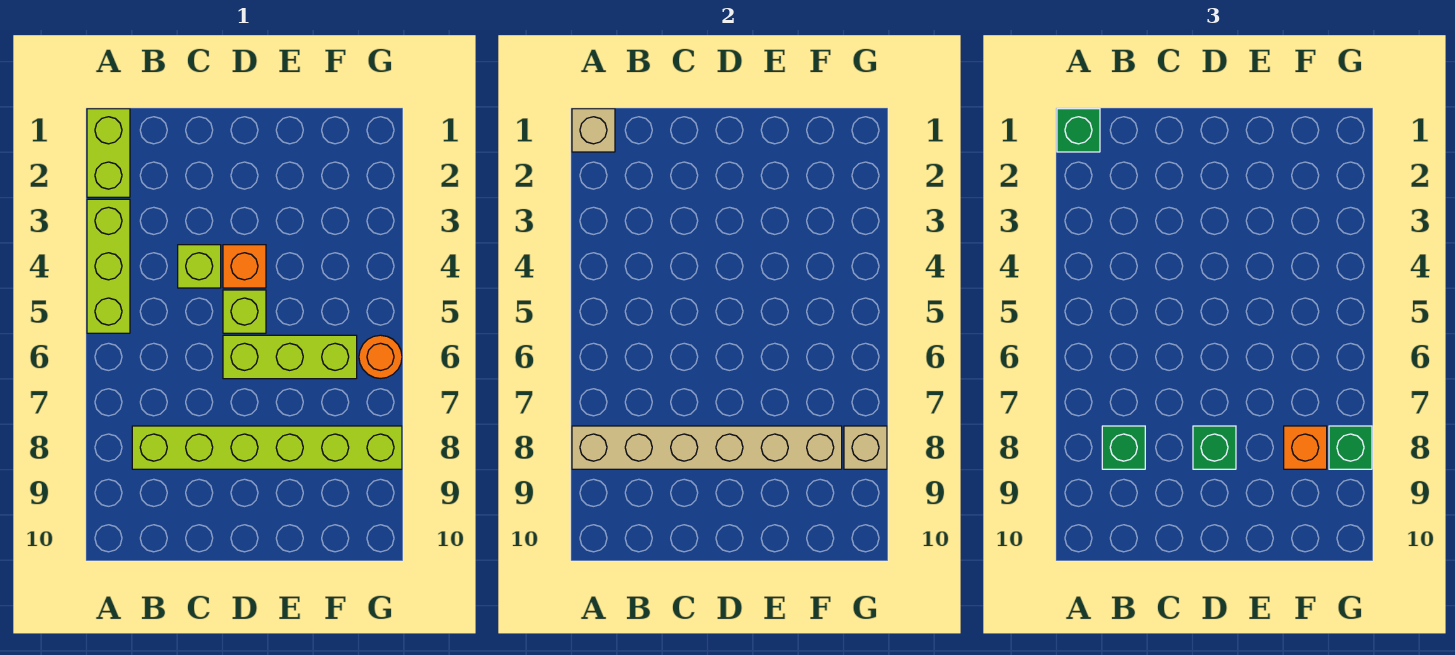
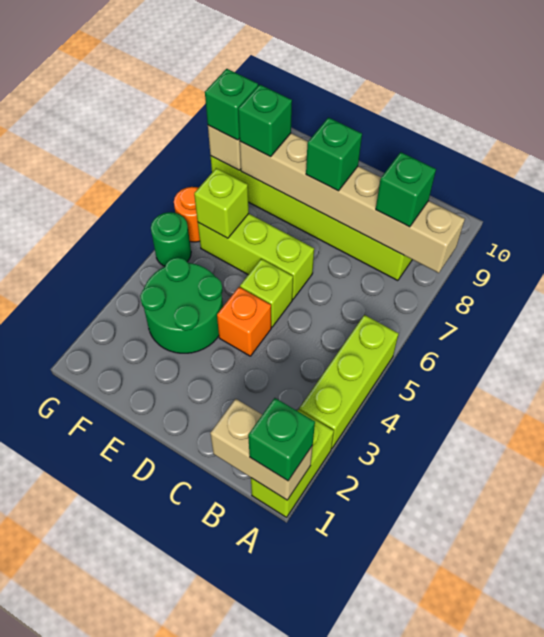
tan 1x1 brick [572,109,615,152] -> tan 1x2 brick [210,399,313,500]
lime 1x1 brick [178,245,221,288] -> lime 1x1 brick moved to [194,168,249,238]
none -> green 2x2 round brick [140,257,223,353]
orange 1x1 brick [1284,426,1327,469] -> green 1x1 brick [238,85,292,157]
none -> green 1x1 round brick [151,212,191,266]

